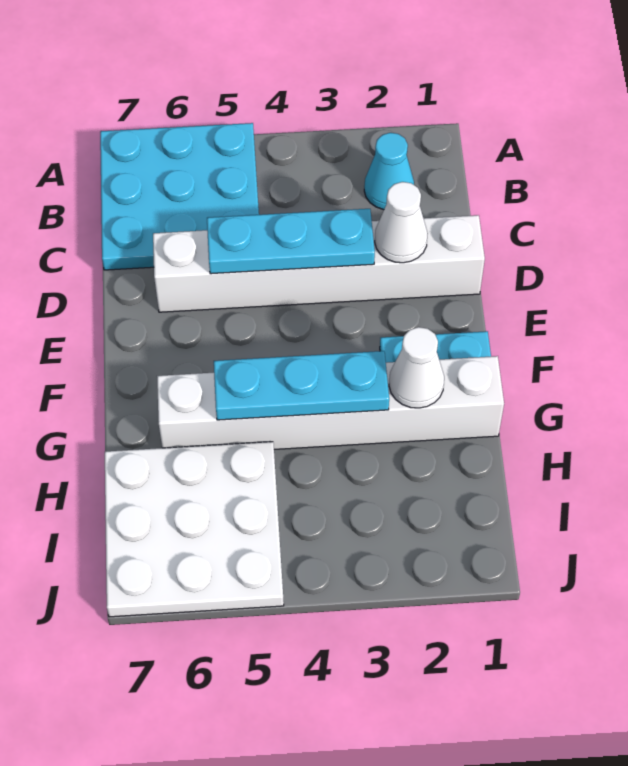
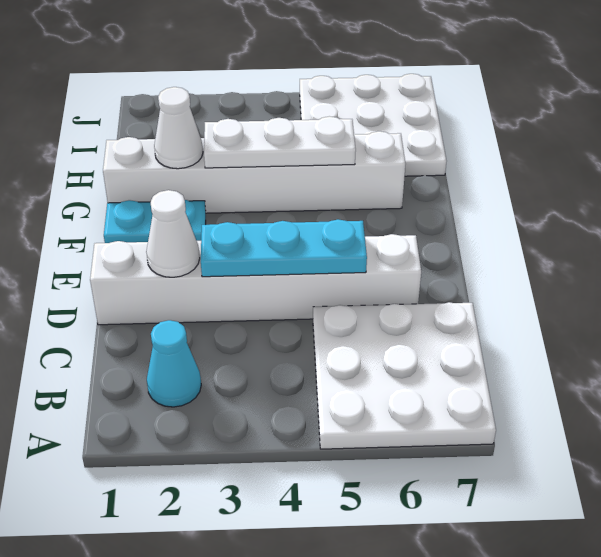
cyan 3x3 plate [100,123,259,270] -> white 3x3 plate [313,302,496,449]
cyan 1x3 plate [214,351,389,420] -> white 1x3 plate [204,116,356,168]

